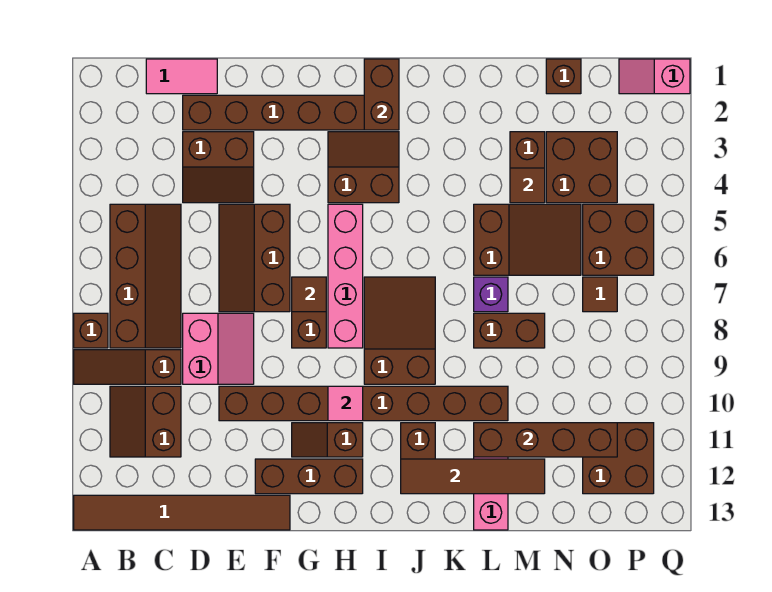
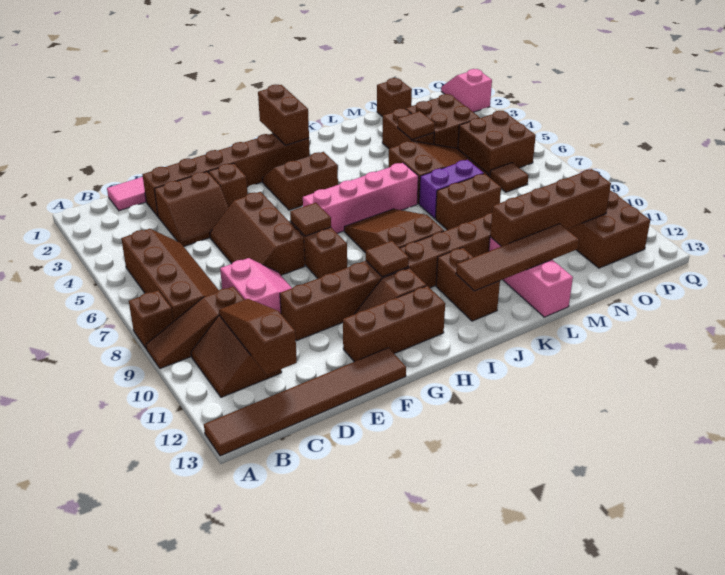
none -> brown 1x3 slope [219,299,297,375]
none -> brown 1x1 brick [209,163,248,207]
pink 1x4 brick [328,204,363,348] -> pink 1x4 brick turned to [303,163,418,233]
pink 1x1 tile [328,386,363,421] -> brown 1x1 tile [366,241,409,277]
purple 1x1 brick [474,277,508,312] -> purple 1x2 brick [419,160,484,218]
pink 1x2 slope [619,59,690,94] -> pink 1x2 slope turned to [441,69,492,112]

